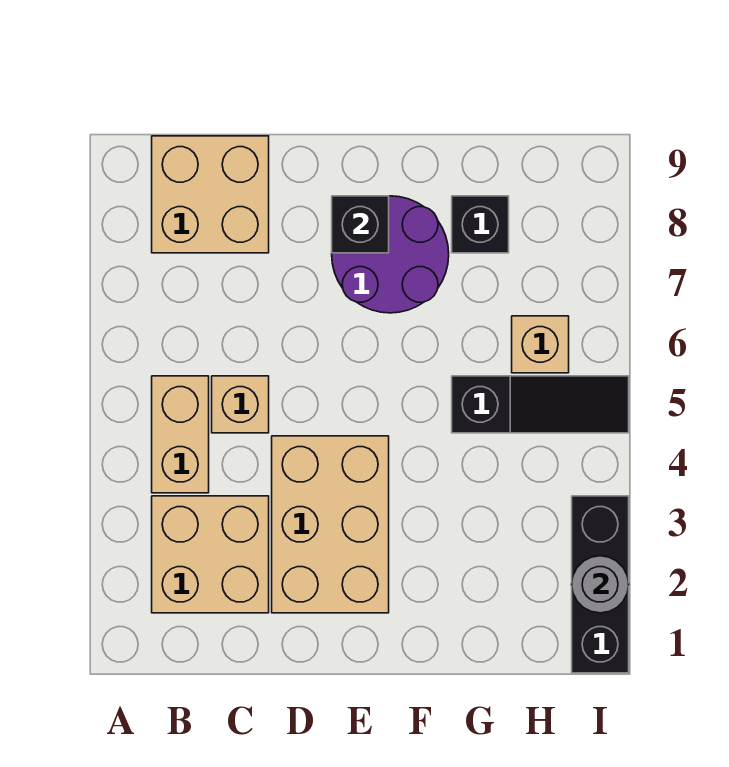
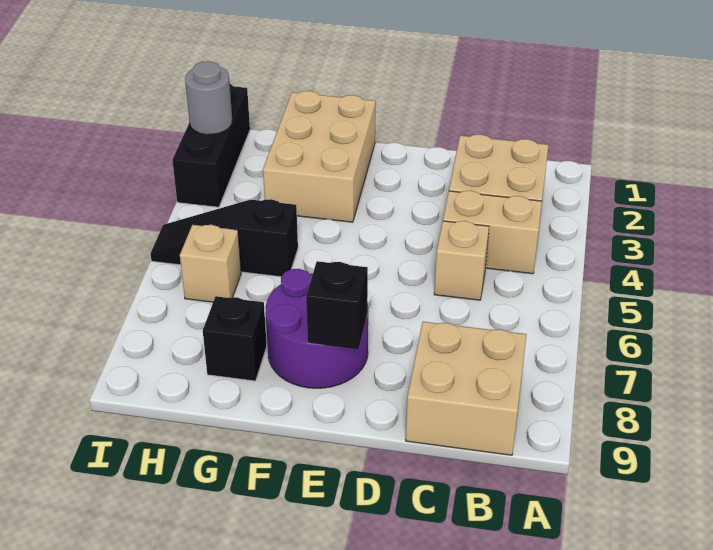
tan 1x2 brick [152,376,209,493] -> tan 1x2 brick turned to [443,191,542,274]
tan 2x3 brick [272,436,389,613] -> tan 2x3 brick moved to [263,91,376,222]

